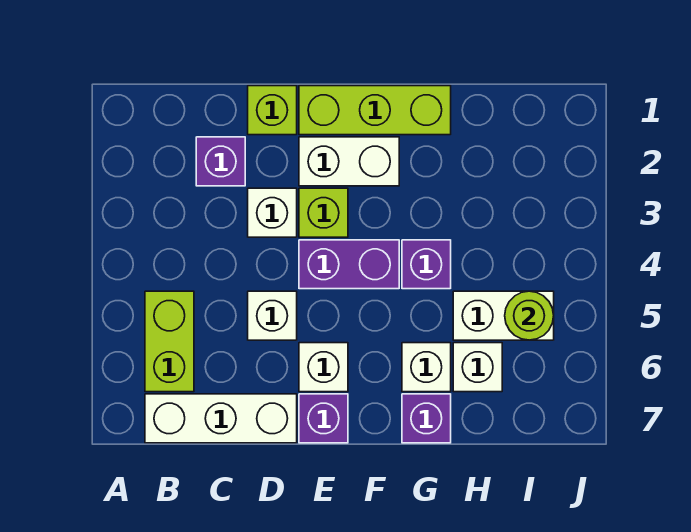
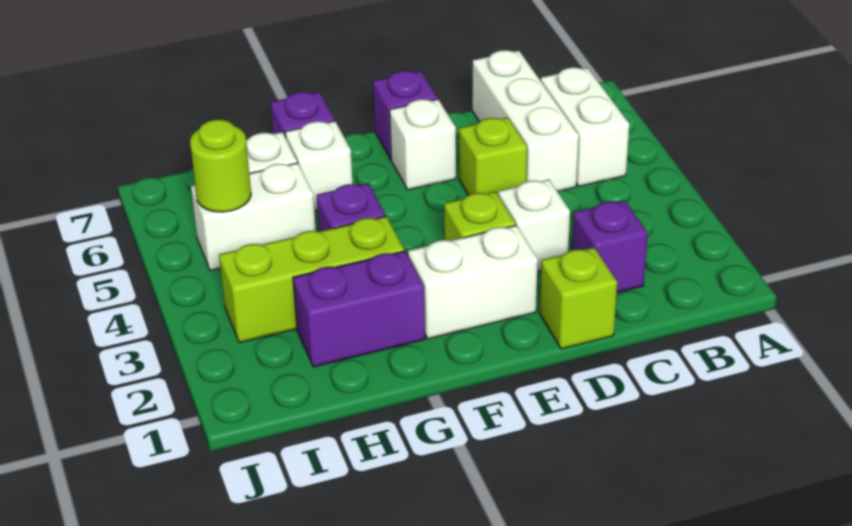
lime 1x2 brick [145,291,194,392] -> white 1x2 brick [541,67,629,186]
white 1x3 brick [145,394,297,443] -> white 1x3 brick turned to [472,50,579,191]
white 1x1 brick [248,291,297,340] -> lime 1x1 brick [459,118,527,195]
lime 1x3 brick [299,86,451,135] -> lime 1x3 brick moved to [219,216,404,343]
purple 1x2 brick [299,240,399,289] -> purple 1x2 brick moved to [293,251,425,367]

